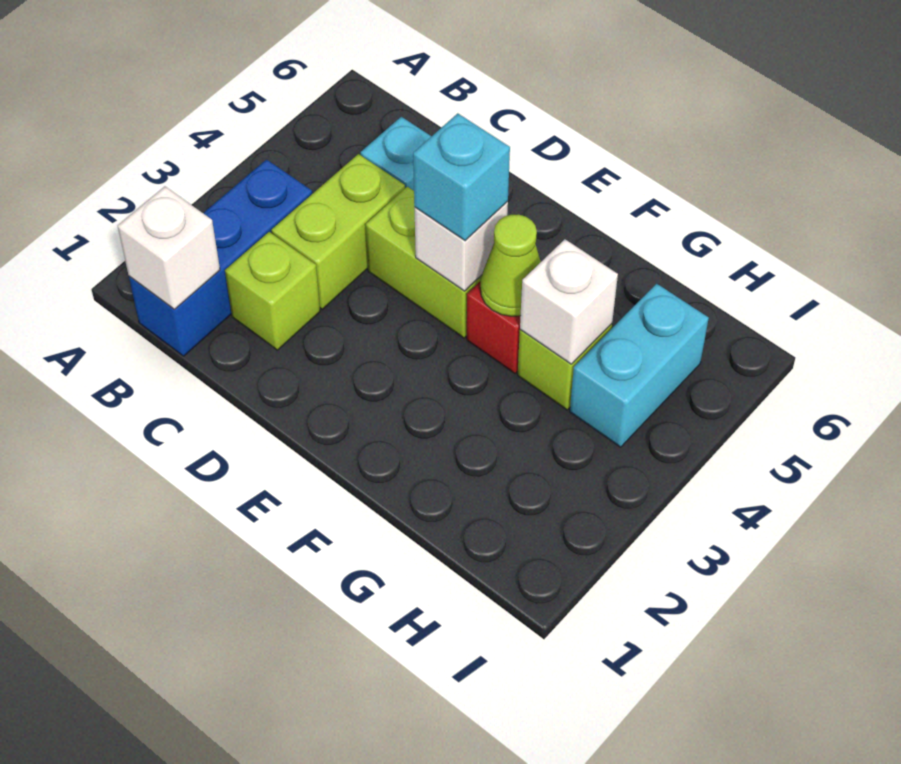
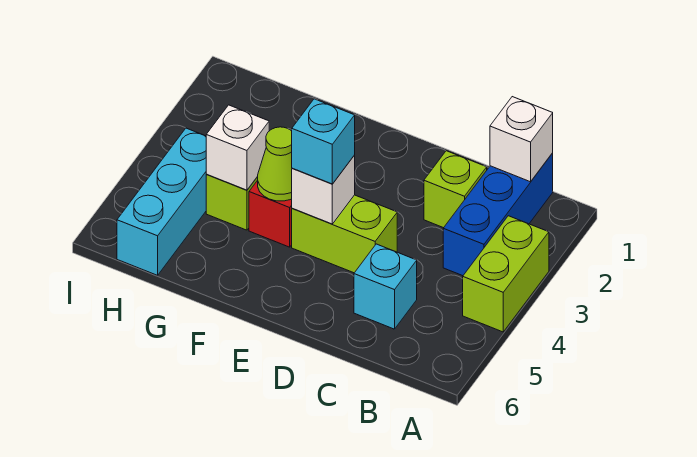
lime 1x2 brick [271,154,405,309] -> lime 1x2 brick moved to [463,216,549,332]
cyan 1x2 brick [570,284,709,447] -> cyan 1x3 brick [117,128,207,275]

